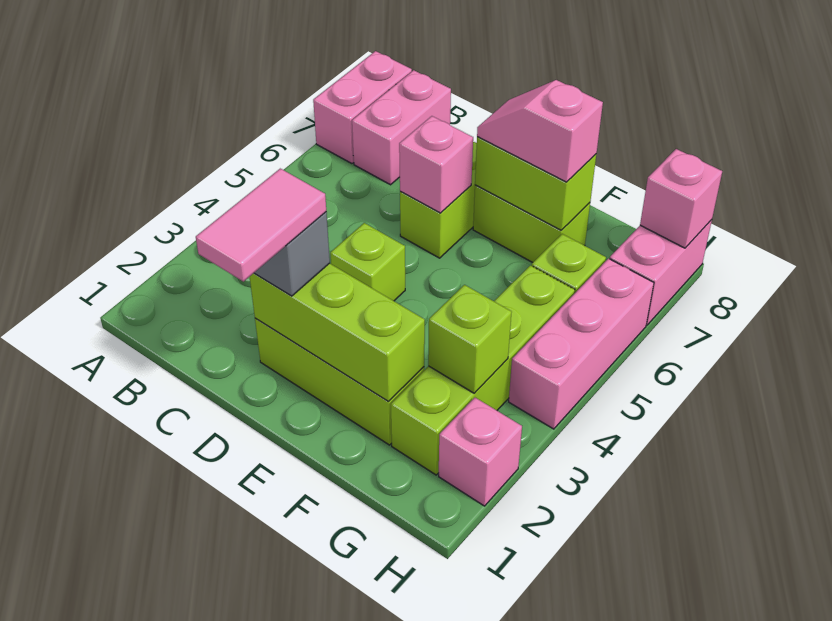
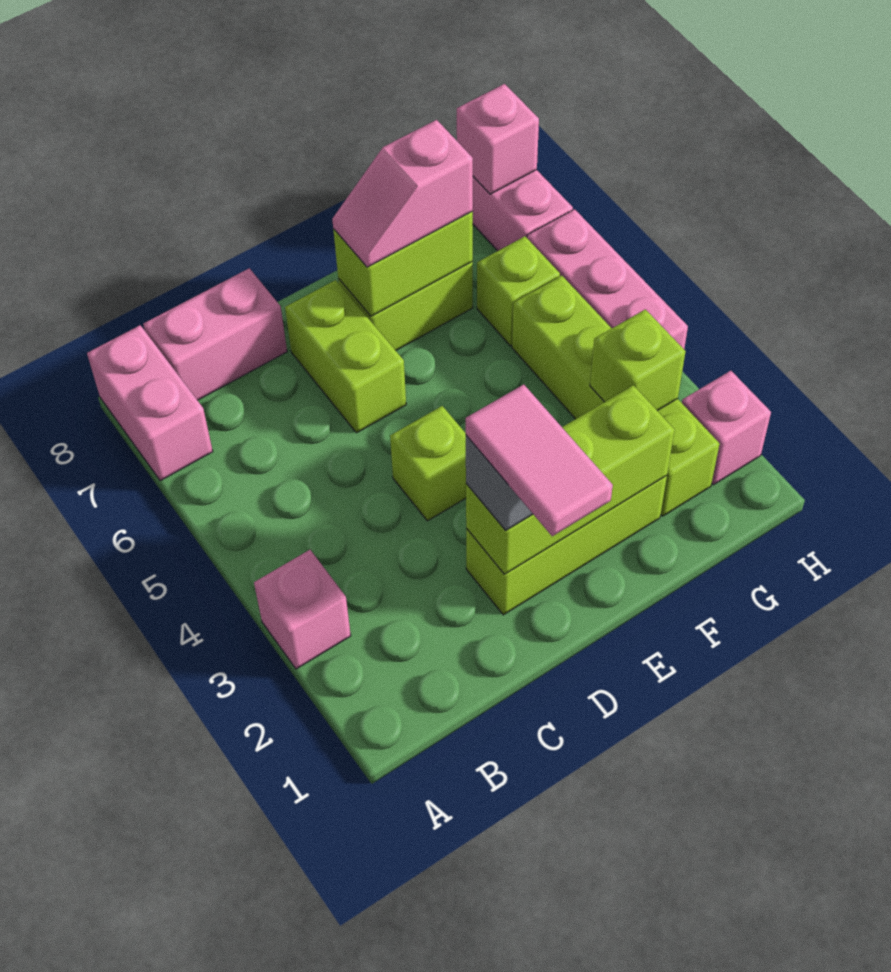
pink 1x2 brick [352,70,451,185] -> pink 1x2 brick turned to [143,268,287,400]
pink 1x1 brick [399,116,473,213] -> pink 1x1 brick moved to [254,550,351,669]

